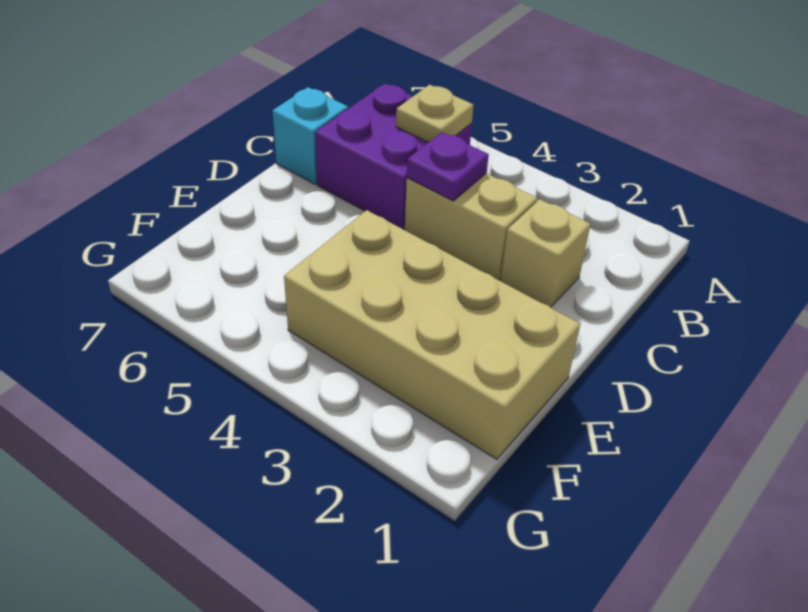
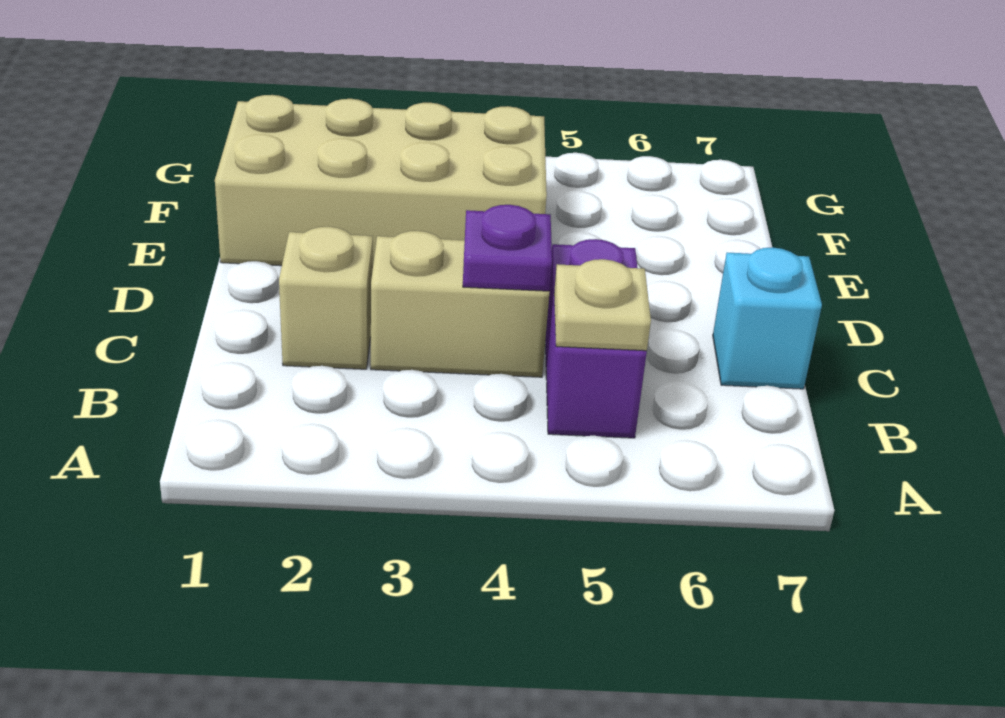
purple 2x2 brick [315,84,472,230] -> purple 1x2 brick [545,239,647,438]

